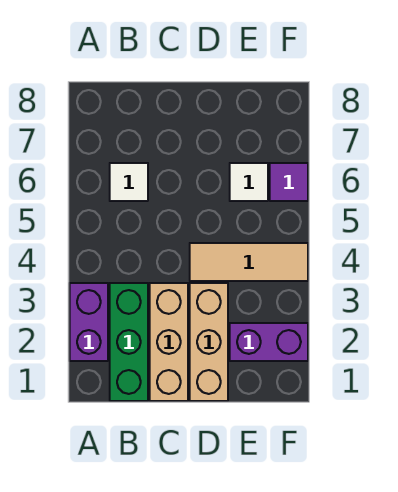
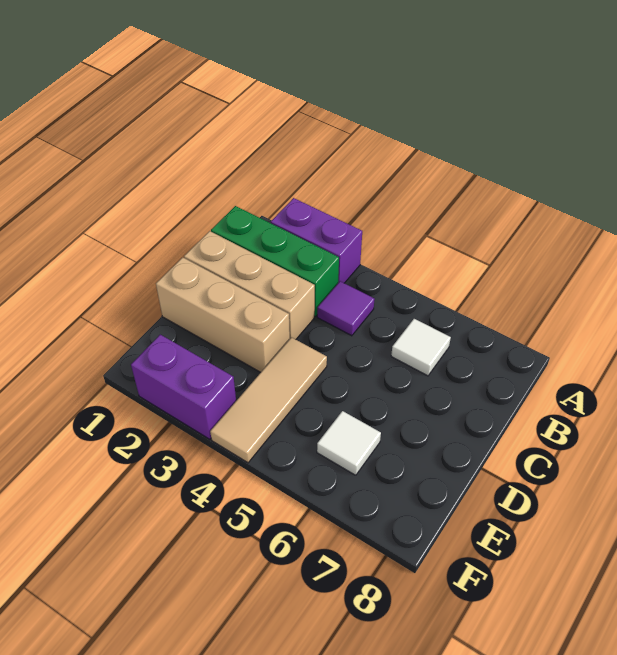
purple 1x2 brick [230,323,308,361] -> purple 1x2 brick turned to [131,335,236,439]
purple 1x1 tile [270,163,308,201] -> purple 1x1 tile moved to [317,281,375,336]

